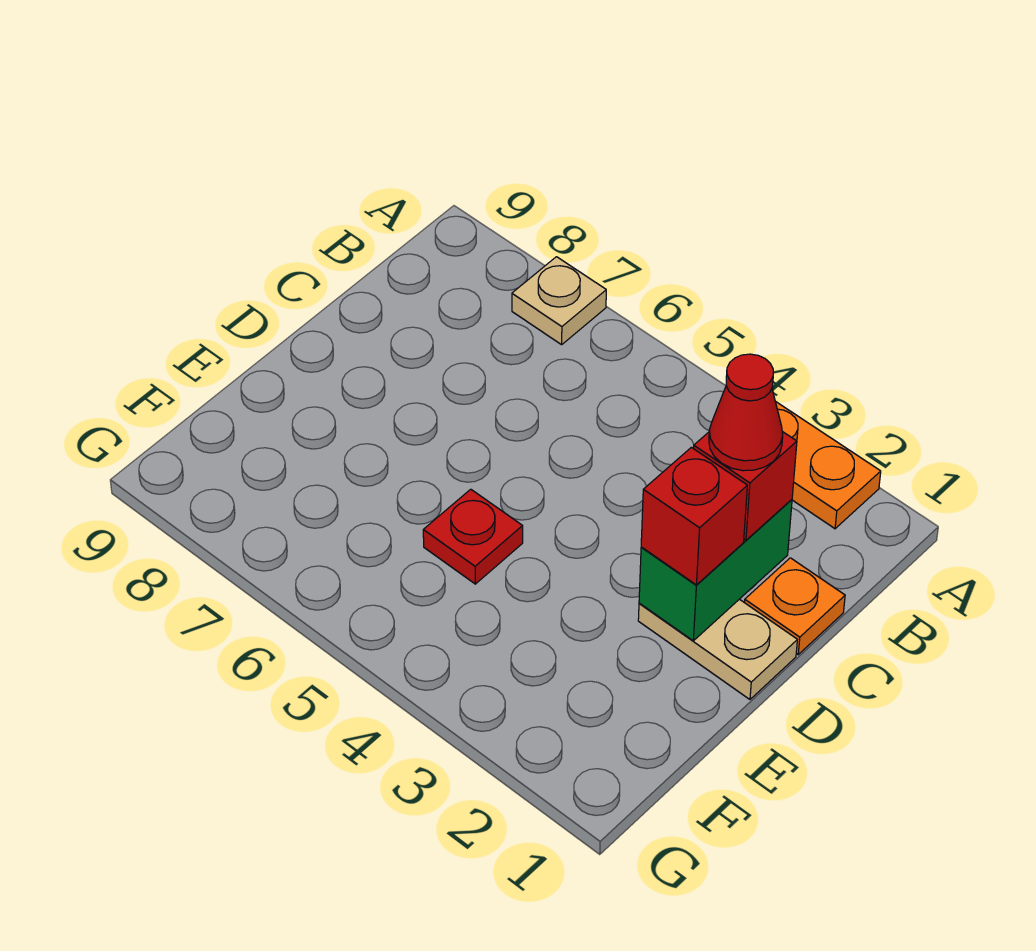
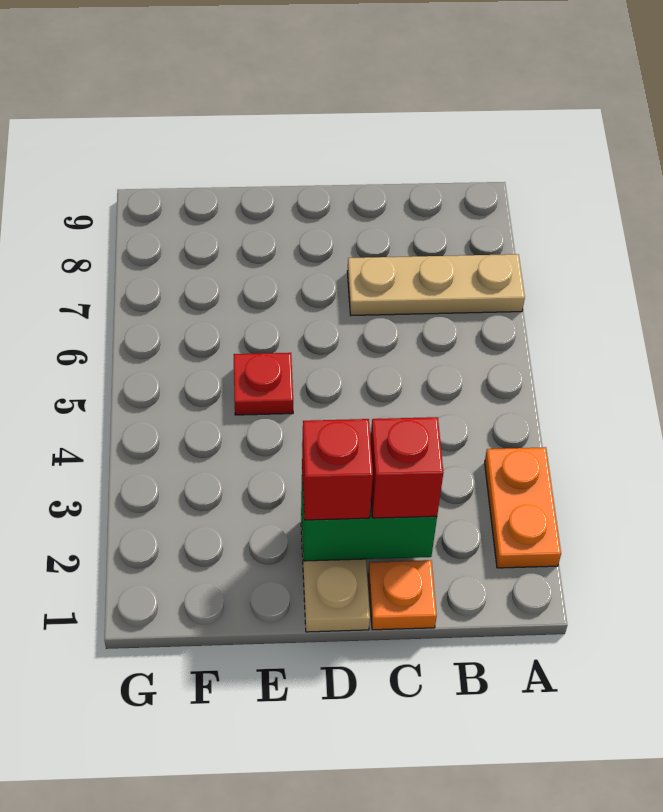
tan 1x1 plate [512,257,606,345] -> tan 1x3 plate [347,254,525,315]
red 1x1 cone [709,354,783,471] -> none

